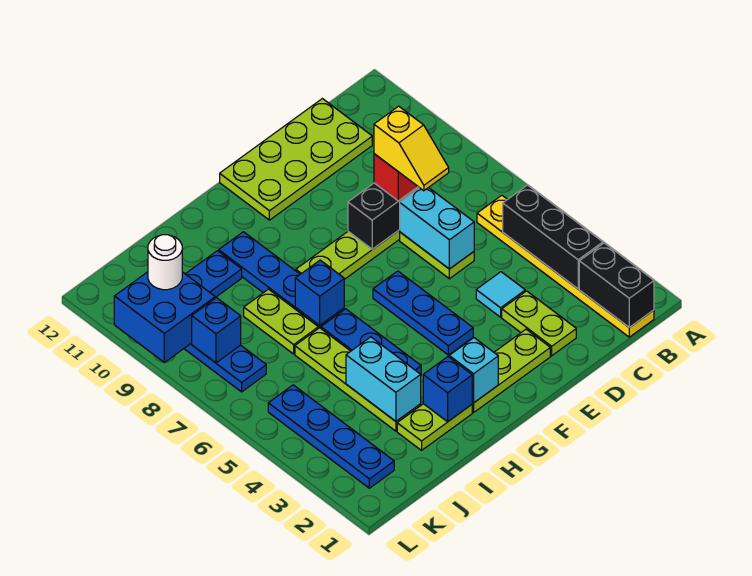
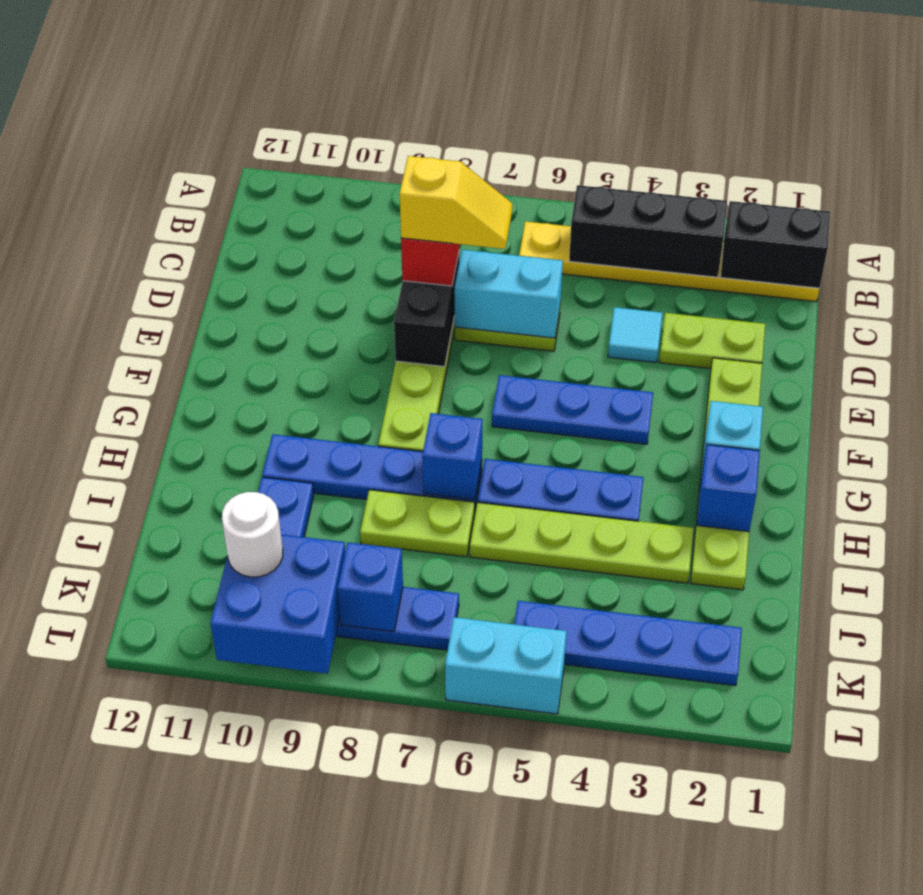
lime 2x4 plate [220,99,372,220] -> none
cyan 1x2 brick [346,337,421,421] -> cyan 1x2 brick moved to [445,617,567,714]

